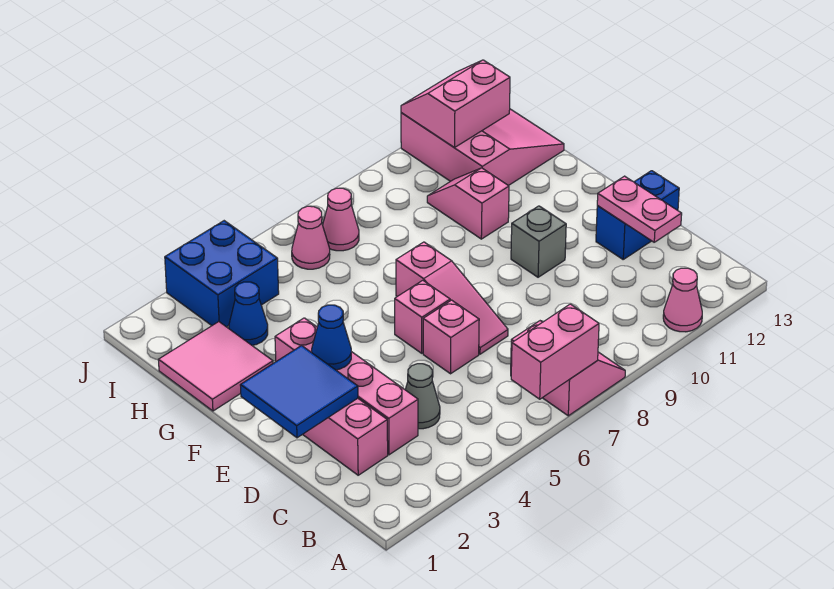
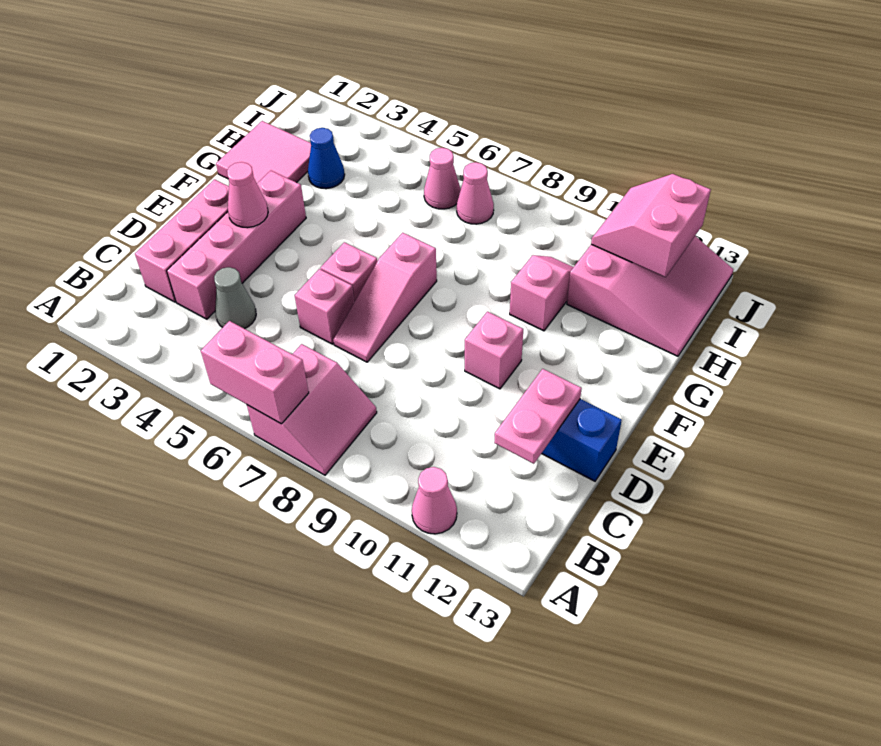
blue 2x2 tile [240,346,358,438] -> none
blue 1x1 cone [312,305,351,370] -> pink 1x1 cone [227,162,268,228]
grey 1x1 brick [511,206,566,277] -> pink 1x1 brick [465,312,523,389]
blue 2x2 brick [165,221,279,327] -> none
pink 2x2 slope [401,60,510,147] -> pink 2x2 slope turned to [591,174,711,277]

